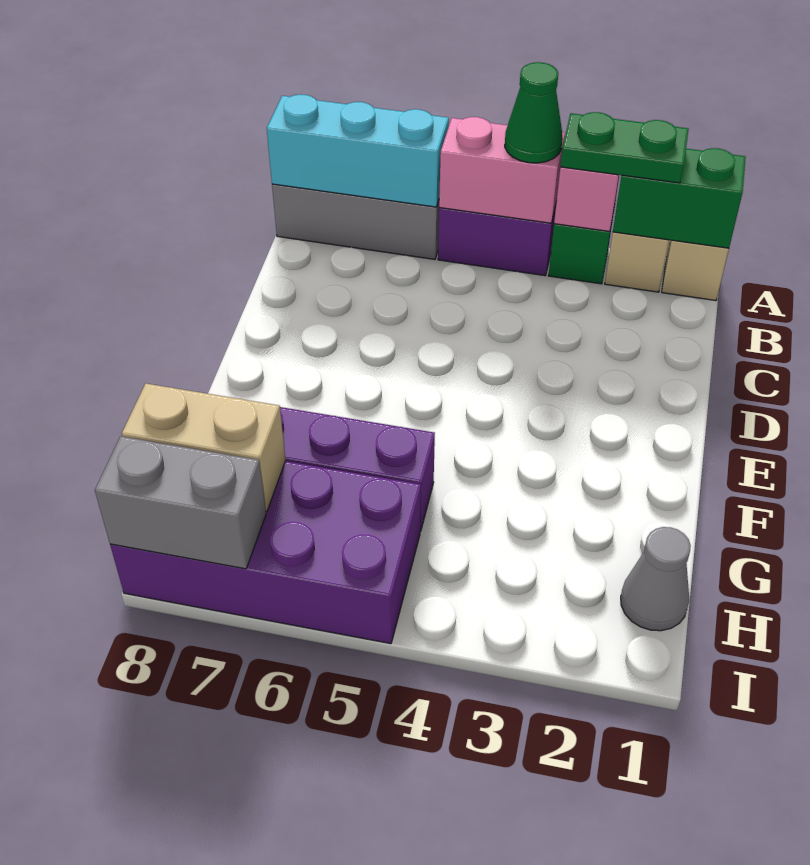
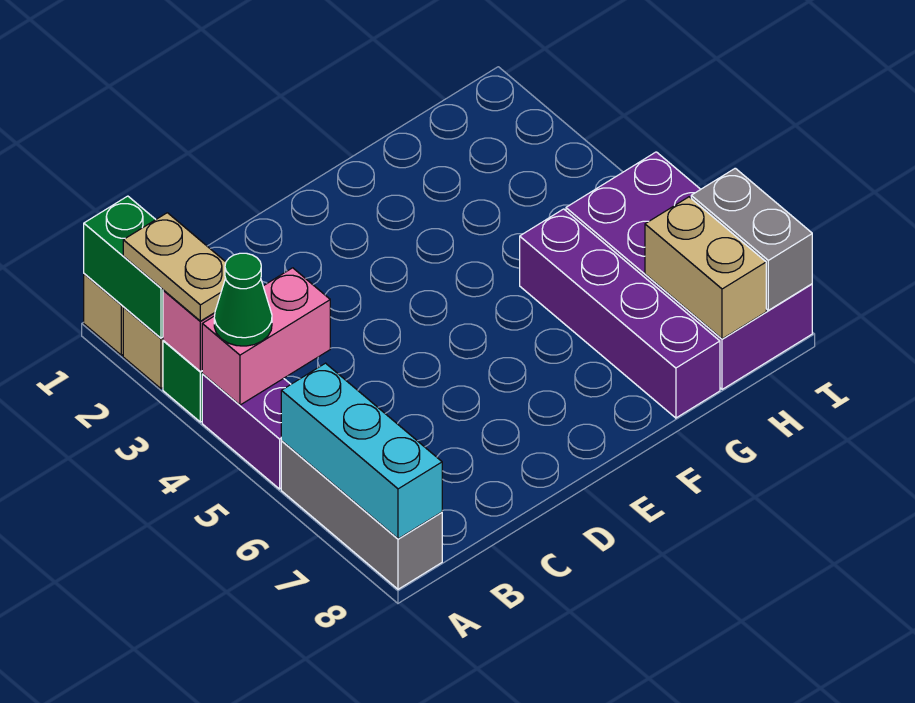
green 1x2 plate [560,112,689,183] -> tan 1x2 plate [123,213,226,321]
pink 1x2 brick [439,117,565,223] -> pink 1x2 brick turned to [202,268,330,405]
grey 1x1 cone [621,527,691,631] -> none

